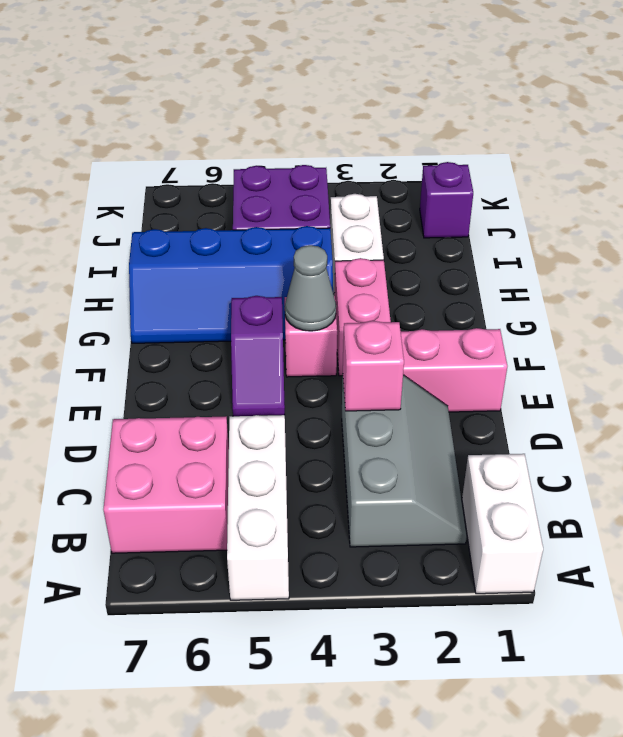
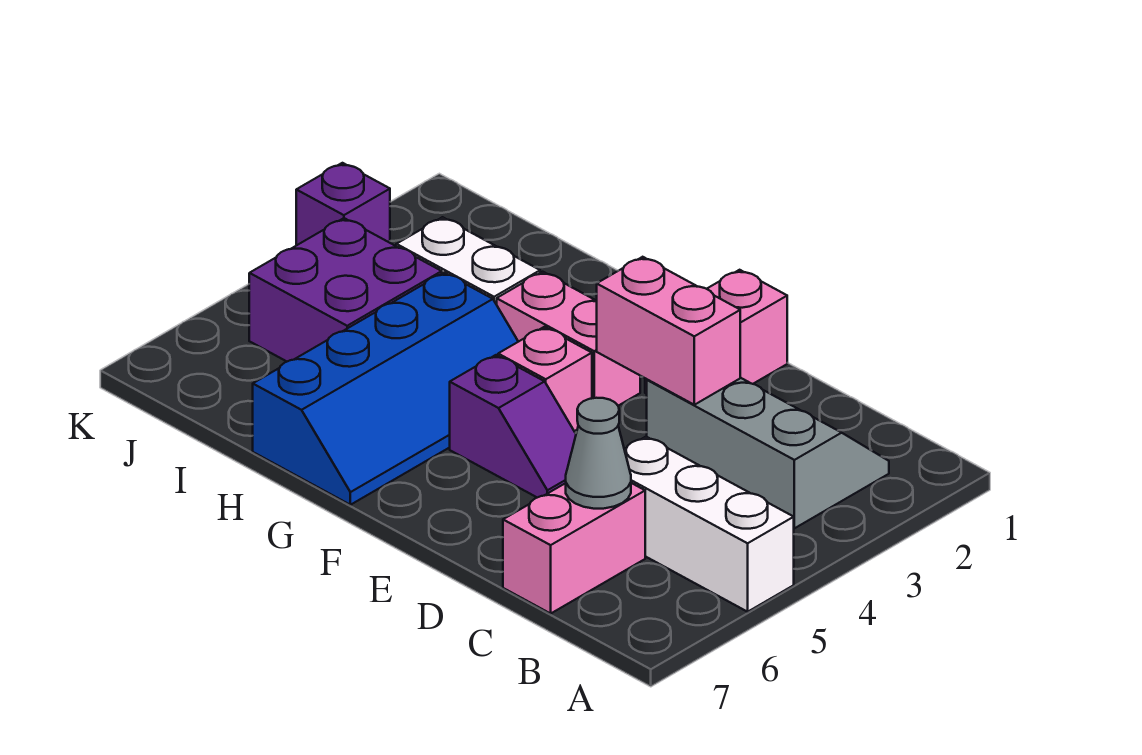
white 1x2 brick [462,454,543,594] -> none
pink 2x2 brick [103,417,229,553] -> pink 1x2 brick [503,483,645,613]
pink 1x1 brick [343,321,404,411] -> pink 1x2 brick [597,257,740,405]
grey 1x1 cone [285,245,336,331] -> grey 1x1 cone moved to [566,398,631,509]
purple 1x1 brick [420,162,473,238] -> purple 1x1 brick moved to [296,163,390,245]

